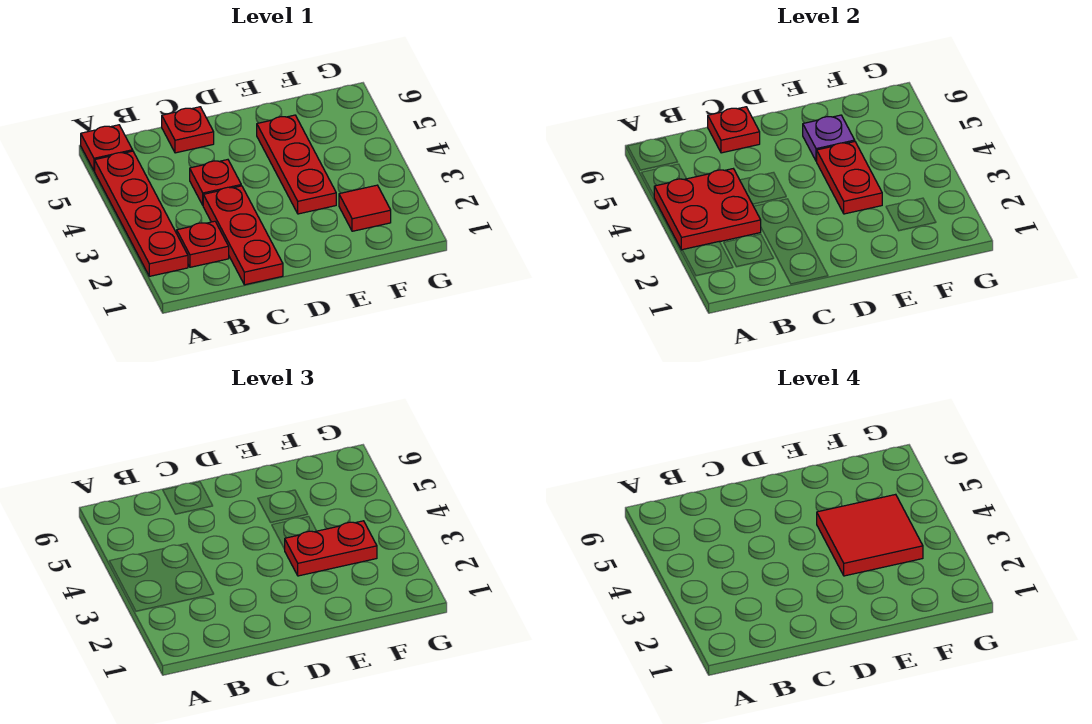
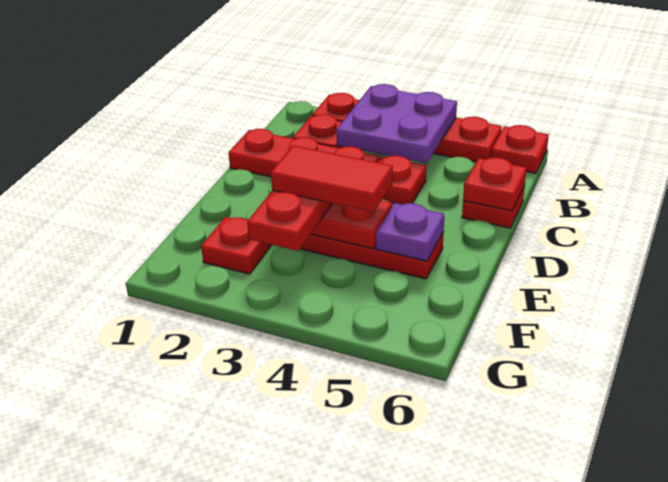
red 2x2 plate [654,169,761,250] -> purple 2x2 plate [337,84,457,163]
red 2x2 tile [817,494,923,576] -> red 1x2 tile [271,146,393,212]
red 1x1 tile [339,185,391,231] -> red 1x1 plate [201,217,272,274]

